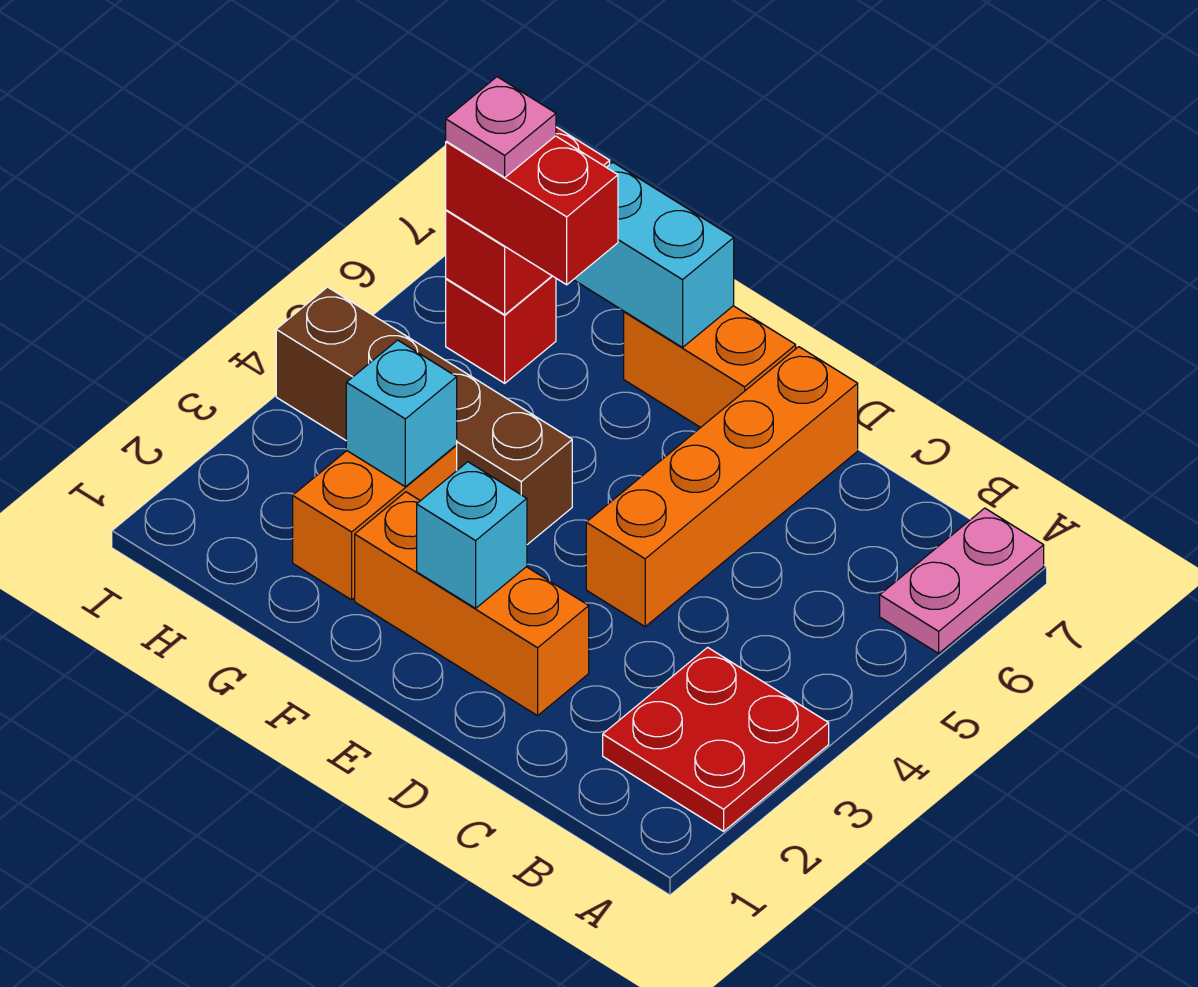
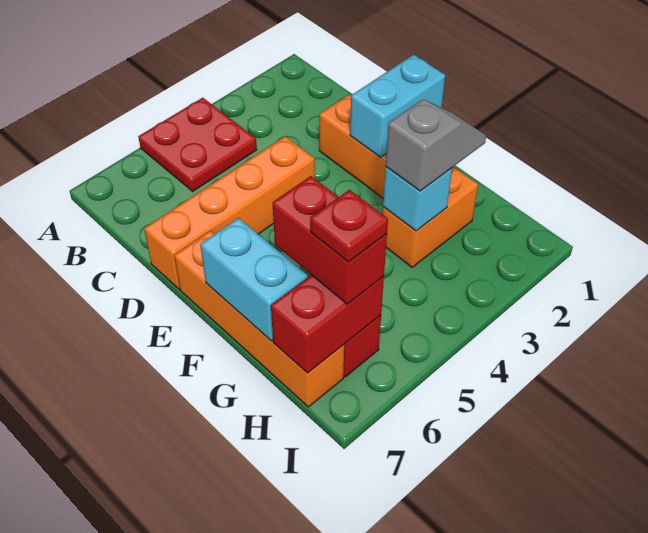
red 2x2 plate [603,647,829,831] -> red 2x2 plate moved to [138,98,257,191]
pink 1x2 plate [880,508,1044,653] -> none
cyan 1x1 brick [417,462,527,608] -> cyan 1x2 brick [350,55,445,157]
orange 1x2 brick [624,306,796,427] -> orange 1x4 brick [174,231,344,407]
brown 1x4 brick [276,287,572,545] -> none
none -> grey 1x2 slope [386,99,486,191]
pink 1x1 plate [446,77,556,177] -> red 1x1 plate [310,190,388,262]

